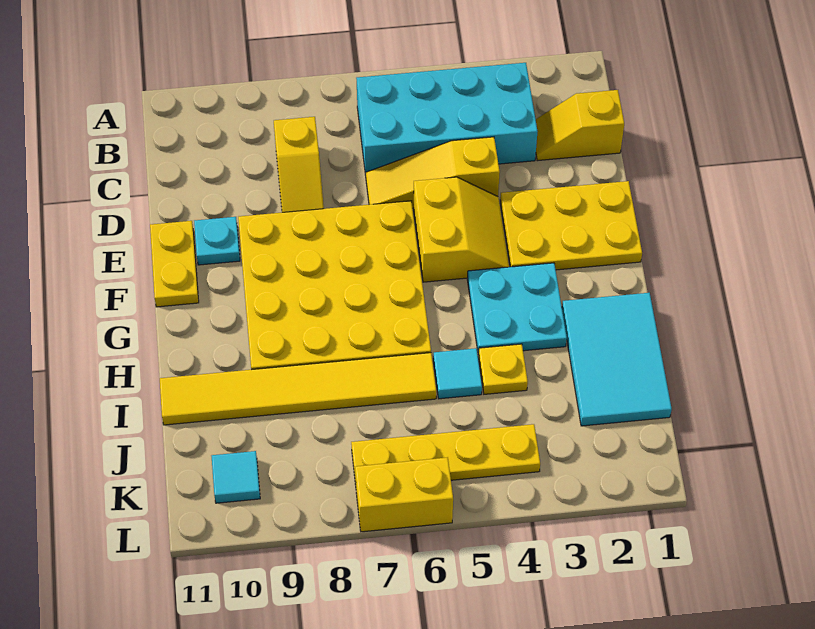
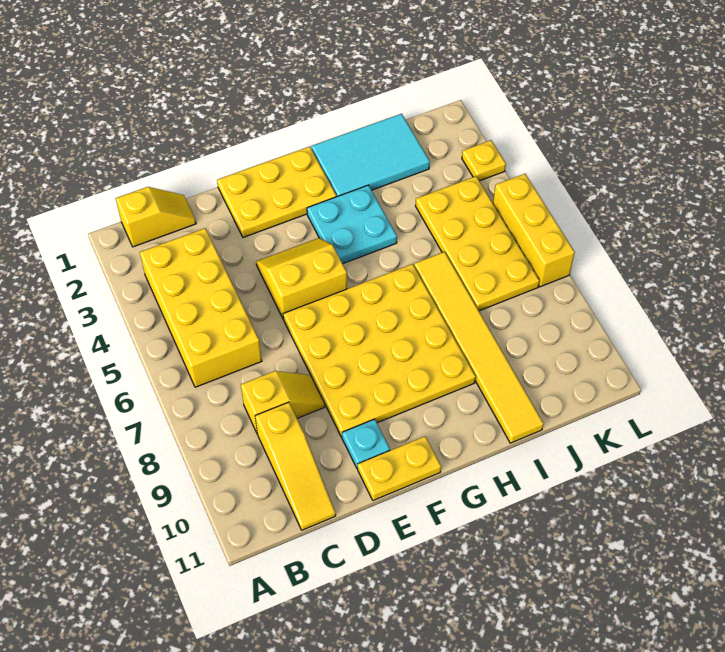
cyan 2x4 brick [356,63,538,175] -> yellow 2x4 brick [140,228,262,387]
yellow 1x2 slope [536,90,624,161] -> yellow 1x2 slope turned to [116,187,196,247]
yellow 1x3 slope [366,137,500,208] -> yellow 1x3 slope moved to [255,402,336,530]
yellow 2x3 plate [500,181,642,270] -> yellow 2x3 plate turned to [217,147,337,237]
yellow 1x1 plate [478,344,528,394] -> yellow 1x1 plate moved to [462,140,506,181]
cyan 1x1 tile [433,348,482,399] -> none
yellow 1x4 plate [351,424,540,485] -> yellow 2x4 plate [416,176,540,311]
cyan 1x1 tile [212,451,260,503] -> none
yellow 1x2 brick [355,457,453,532] -> yellow 1x3 brick [493,174,575,287]

